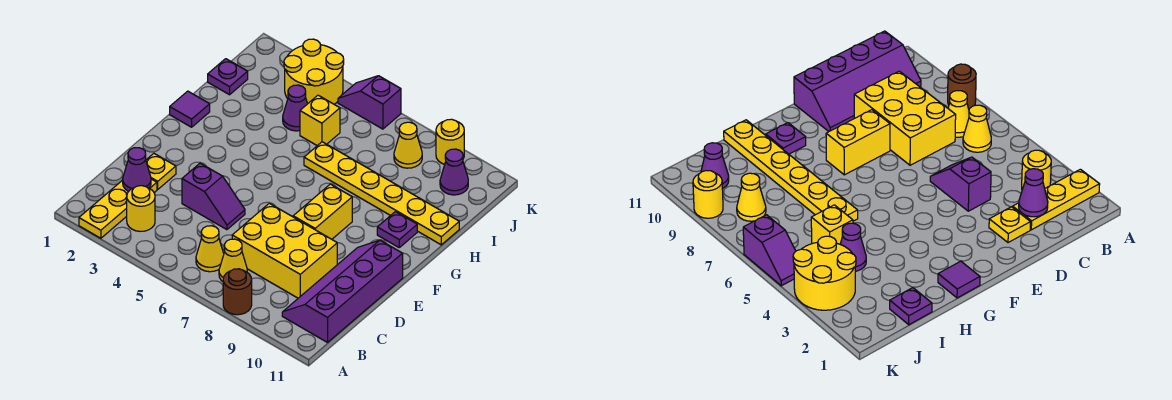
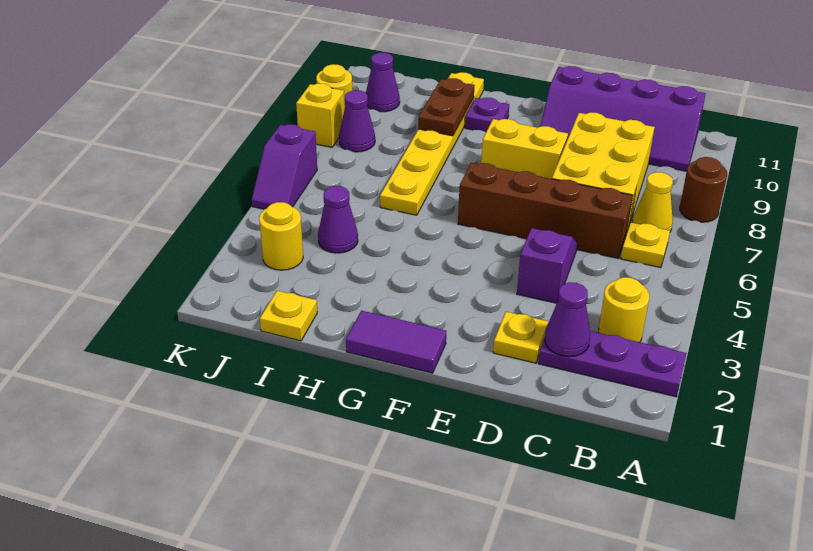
yellow 1x3 plate [79,179,157,238] -> purple 1x3 plate [538,331,687,397]
yellow 1x1 cone [196,226,224,272] -> yellow 1x1 plate [621,222,670,268]
none -> brown 1x4 brick [458,163,633,258]
purple 1x1 tile [170,91,210,127] -> purple 1x2 tile [346,311,446,373]
none -> brown 1x2 plate [418,78,475,136]
purple 1x1 plate [208,59,248,95] -> yellow 1x1 plate [260,291,317,341]
yellow 1x1 brick [300,95,340,146] -> yellow 1x1 brick moved to [296,83,345,147]
yellow 2x2 round brick [284,39,344,104] -> yellow 1x1 round brick [259,202,303,270]
yellow 1x1 cone [394,122,422,168] -> purple 1x1 cone [339,90,375,152]

